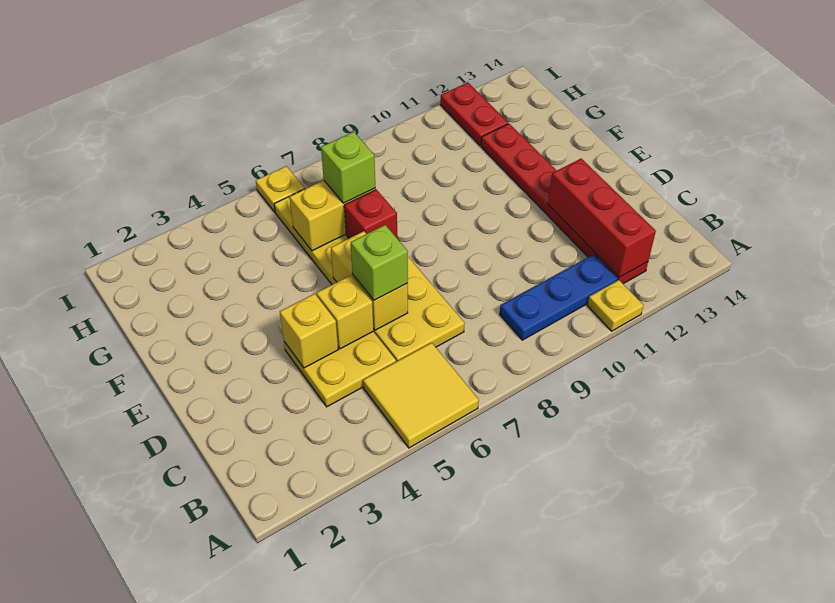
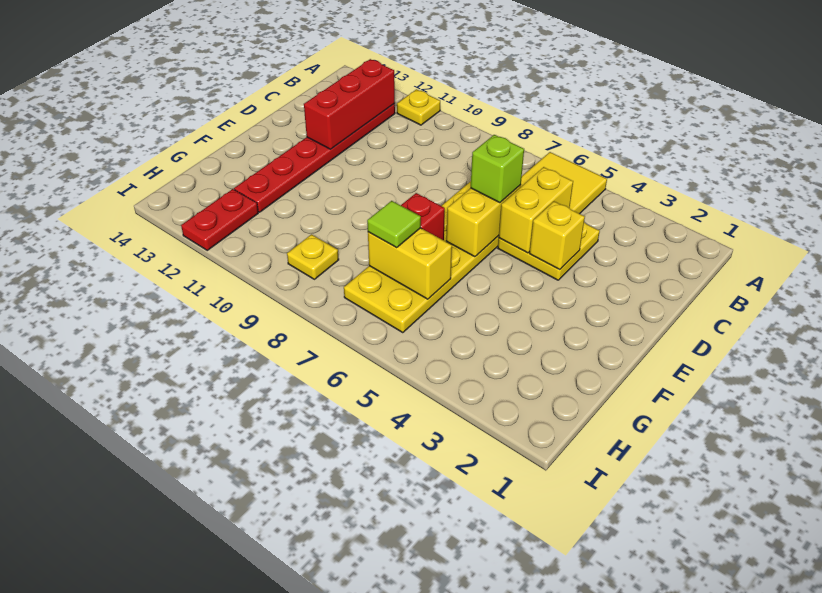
blue 1x3 plate [500,254,618,340] -> none
yellow 1x1 brick [317,275,373,349] -> yellow 1x2 brick [499,167,573,253]
lime 1x1 brick [321,132,375,203] -> lime 1x1 tile [367,201,421,248]
yellow 1x1 plate [256,166,304,212] -> yellow 1x1 plate moved to [287,234,339,279]

